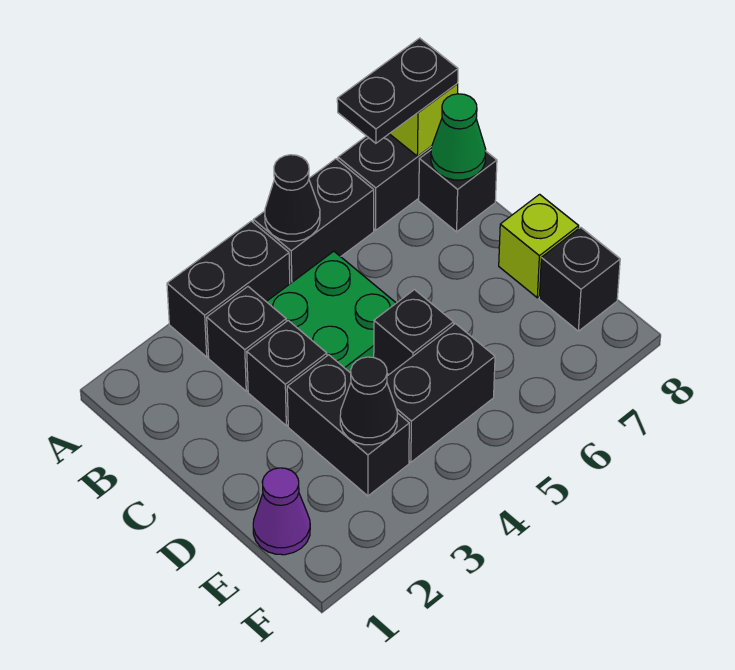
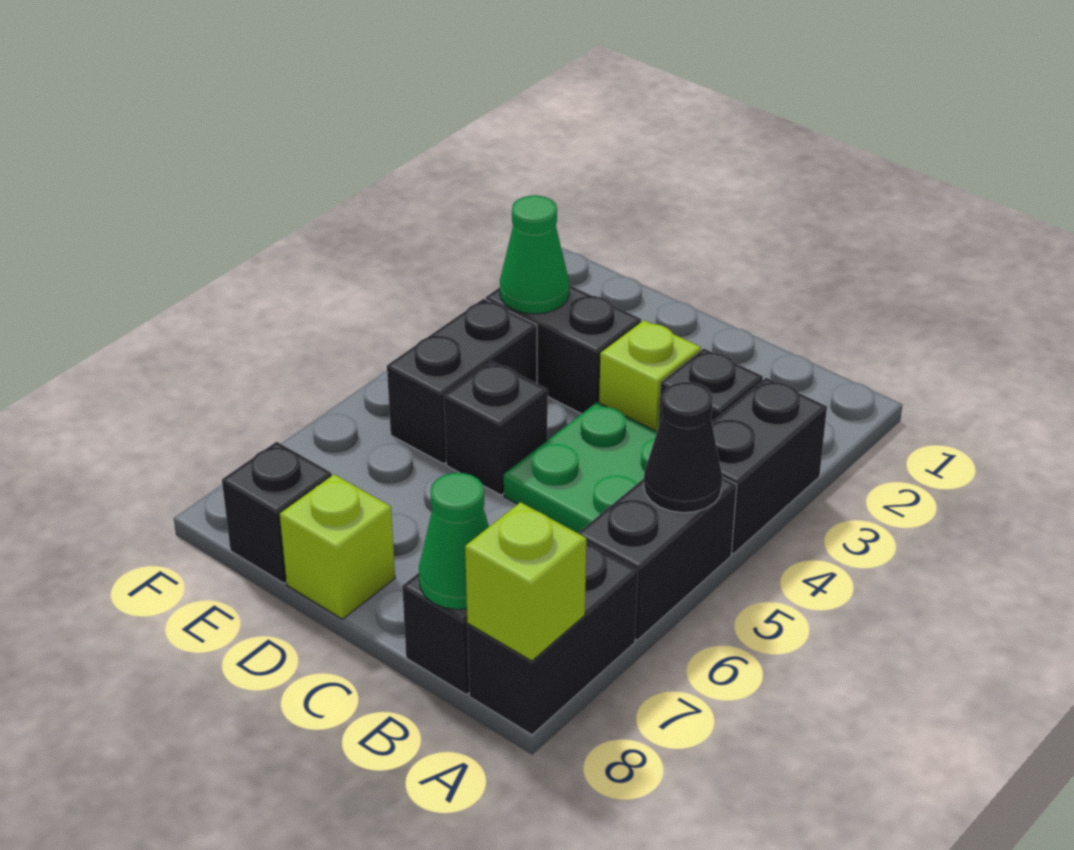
black 1x2 plate [337,38,458,143] -> none
black 1x1 brick [247,321,327,426] -> lime 1x1 brick [599,320,701,432]
purple 1x1 cone [253,468,310,555] -> none
black 1x1 cone [340,357,397,445] -> green 1x1 cone [500,196,569,314]

